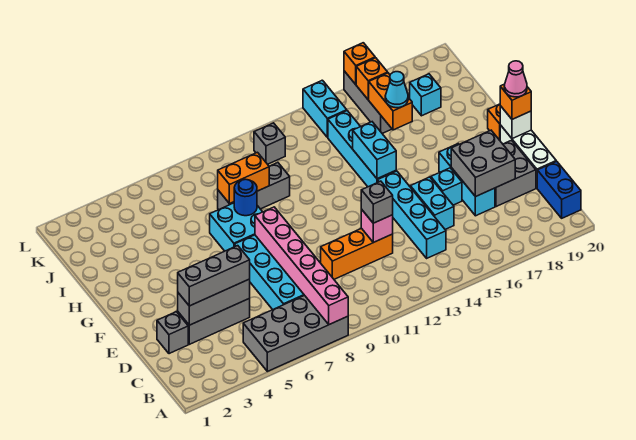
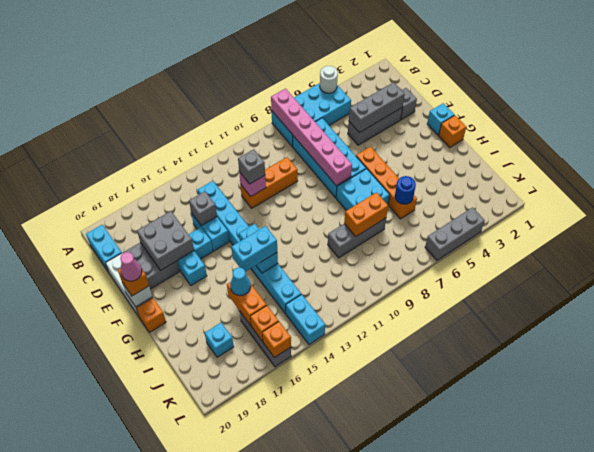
grey 2x4 brick [243,295,348,371] -> cyan 2x4 brick [272,83,351,147]
none -> white 1x1 round brick [320,66,338,93]
blue 1x2 brick [537,161,581,218] -> cyan 1x2 brick [86,225,122,271]
grey 1x3 brick [178,246,250,306] -> grey 1x3 brick moved to [425,207,485,261]
none -> cyan 1x1 brick [427,103,454,135]
none -> orange 1x4 brick [356,147,417,219]
none -> orange 1x1 brick [439,115,466,148]
blue 1x1 round brick [234,179,257,216] -> blue 1x1 round brick moved to [395,176,416,204]
none -> cyan 1x2 brick [232,226,277,272]
grey 1x1 brick [254,123,285,164] -> grey 1x1 brick moved to [189,191,217,226]

